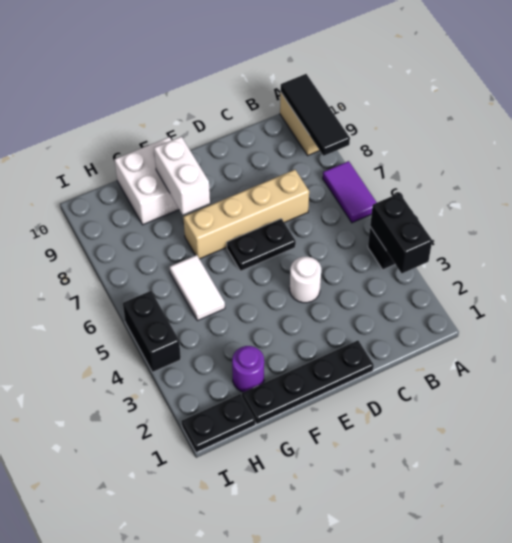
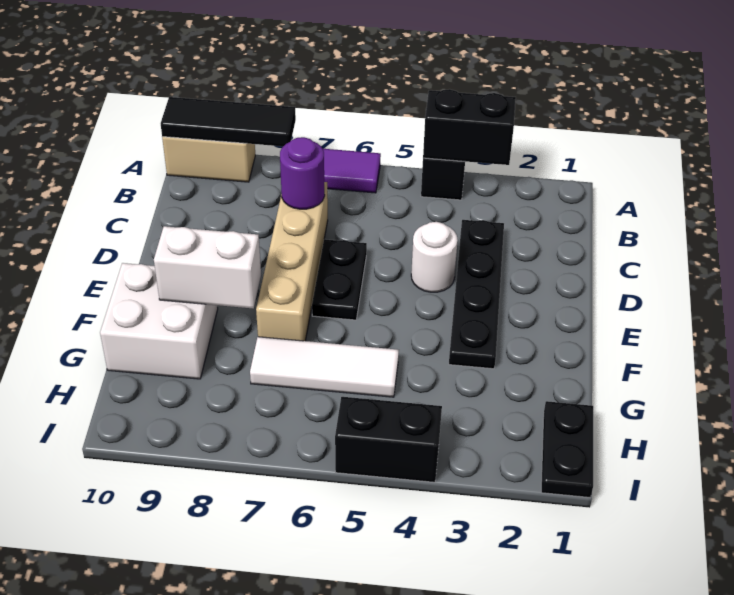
black 1x4 plate [242,341,374,424] -> black 1x4 plate moved to [449,220,504,369]
purple 1x1 round brick [232,346,264,392] -> purple 1x1 round brick moved to [280,137,325,209]
white 1x2 tile [170,255,225,321] -> white 1x3 tile [250,337,399,397]

